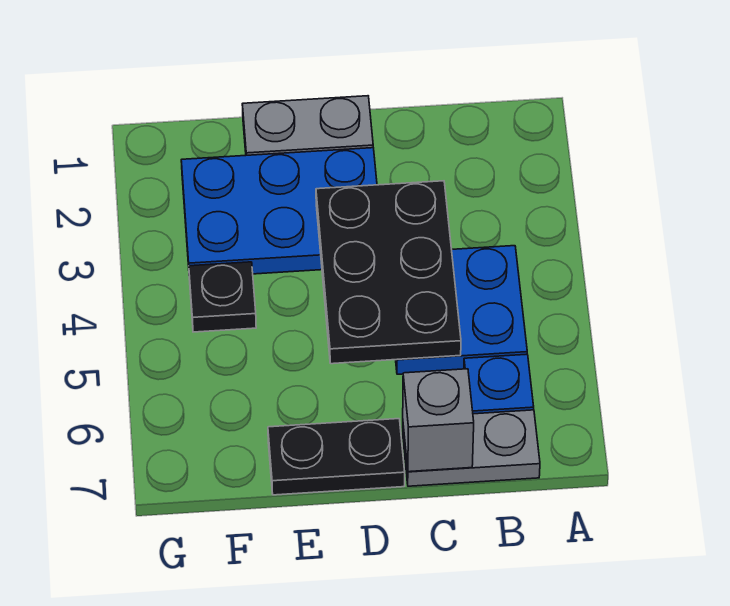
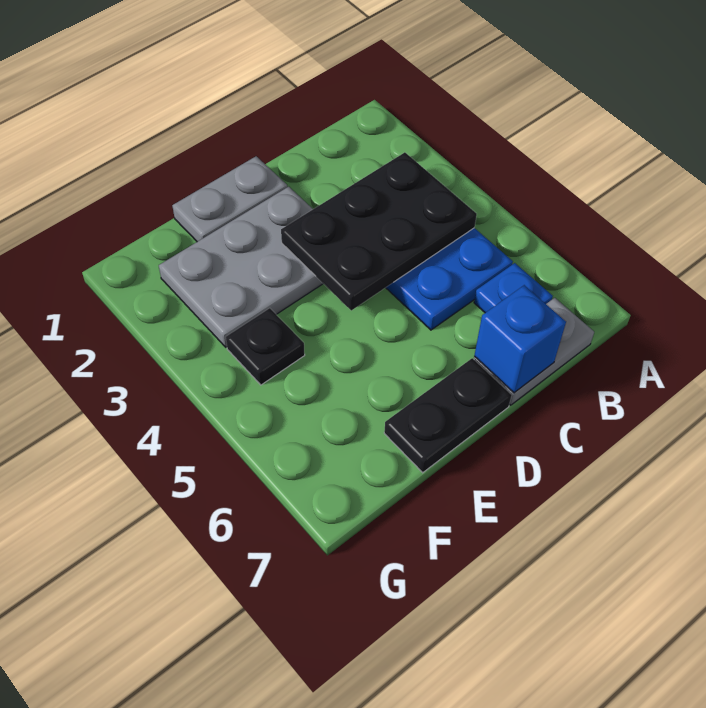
black 2x3 plate [316,181,461,364] -> black 2x3 plate turned to [281,152,477,310]
grey 1x1 brick [403,369,474,472] -> blue 1x1 brick [474,285,566,393]
blue 2x3 plate [181,148,377,274] -> grey 2x3 plate [159,187,323,347]

